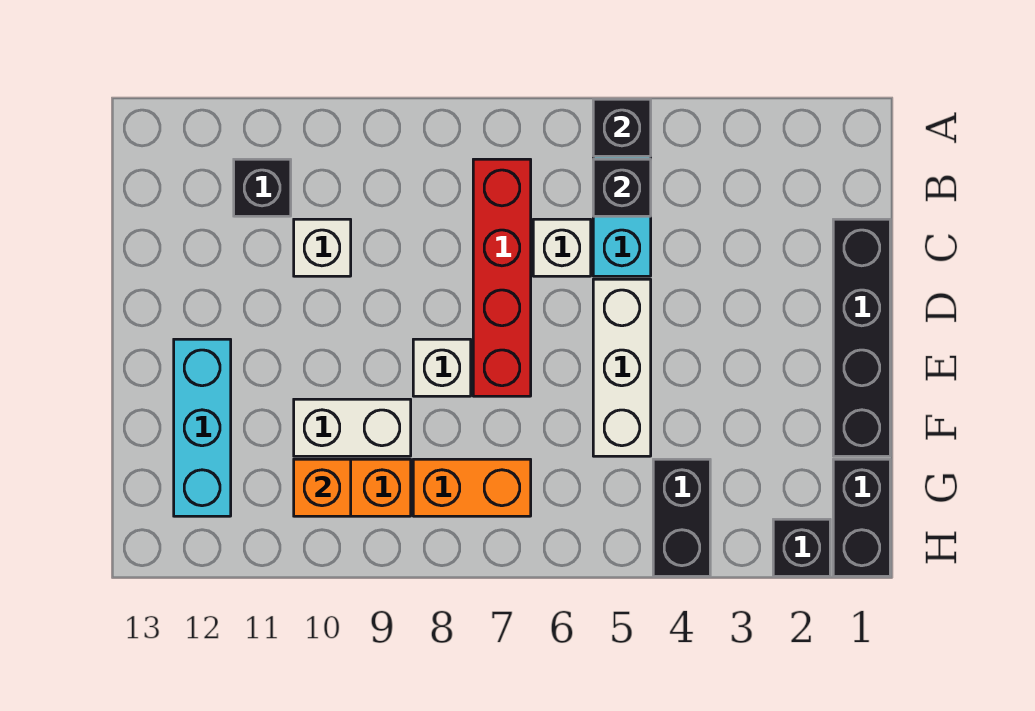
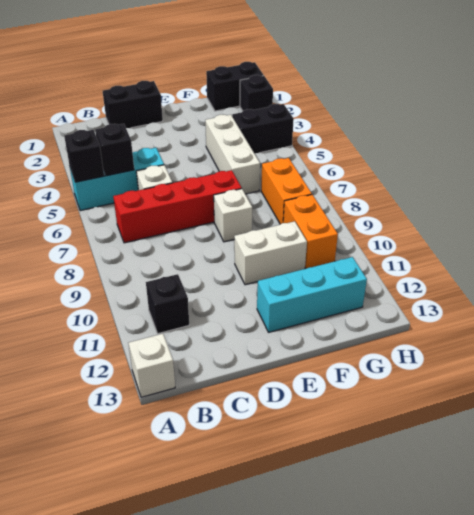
black 1x4 brick [833,219,890,456] -> black 1x2 brick [103,81,163,128]
white 1x1 brick [294,219,351,276] -> white 1x1 brick moved to [128,334,175,397]
white 1x3 brick [593,279,651,456] -> white 1x3 brick turned to [205,115,260,194]
white 1x2 brick [294,399,411,456] -> white 1x2 brick turned to [234,221,307,285]
orange 1x1 brick [294,459,351,516] -> none

